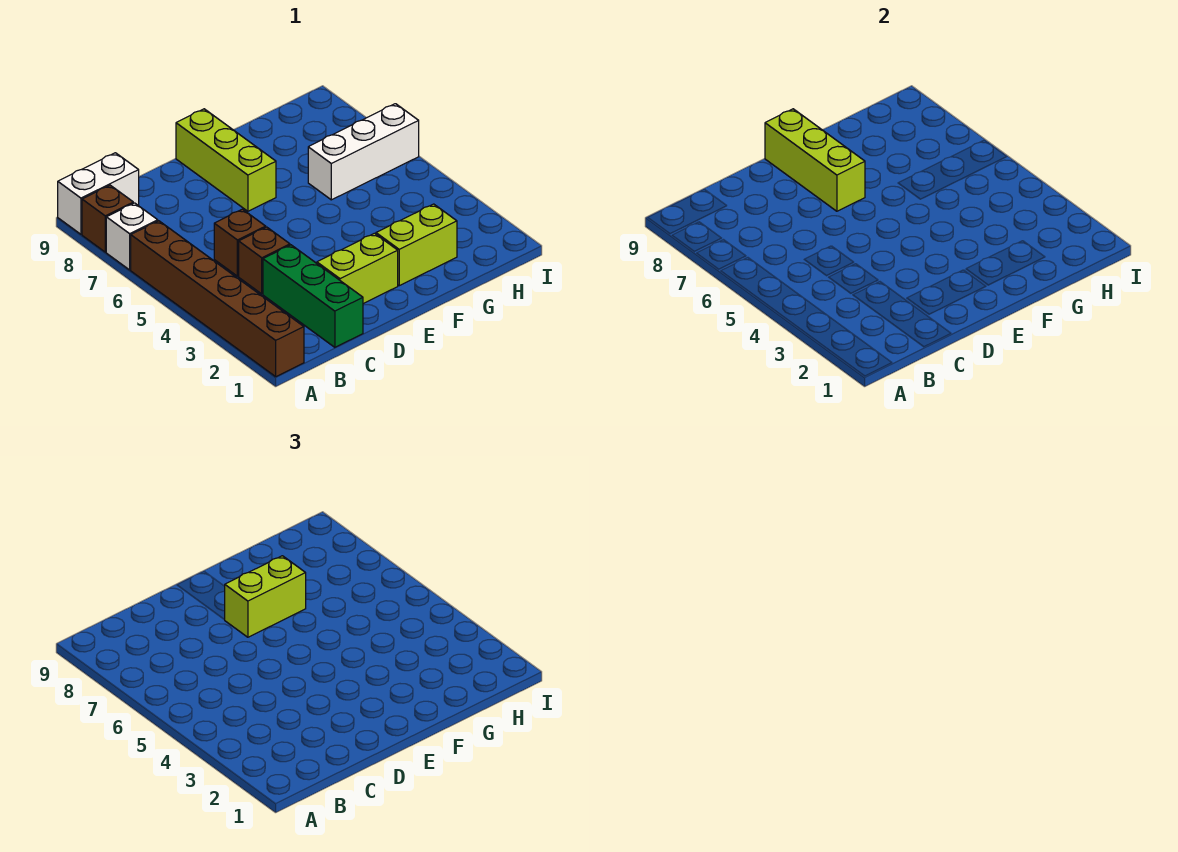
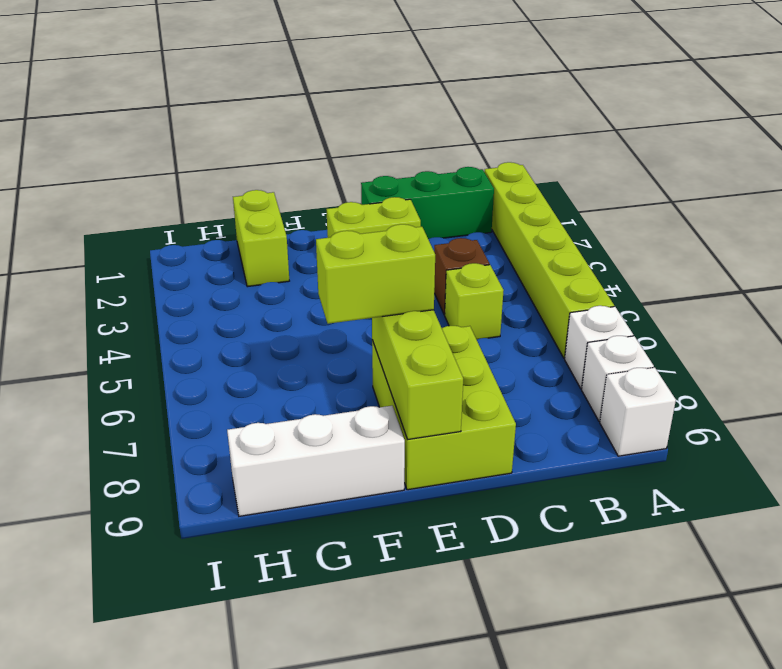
brown 1x6 brick [131,221,304,377] -> lime 1x6 brick [484,162,614,358]
brown 1x1 brick [82,185,133,252] -> white 1x1 brick [582,336,654,421]
white 1x2 brick [58,153,139,234] -> white 1x1 brick [600,367,676,456]
green 1x3 brick [263,245,363,347] -> green 1x3 brick turned to [361,167,494,239]
brown 1x1 brick [214,209,266,276] -> lime 1x1 brick [445,263,504,340]
lime 1x3 brick [176,109,276,211] -> lime 2x3 brick [372,326,516,490]
lime 1x2 brick [376,204,457,286] -> lime 1x2 brick turned to [233,190,289,287]
white 1x3 brick [308,104,419,200] -> white 1x3 brick moved to [227,406,405,516]

